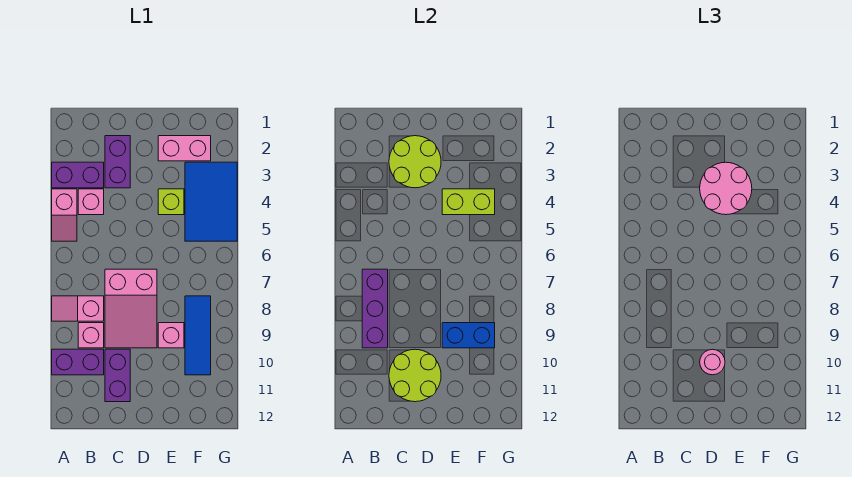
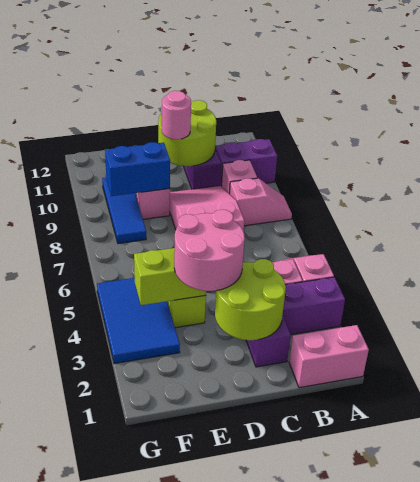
purple 1x3 brick [362,269,388,348] -> none
pink 1x2 brick [158,136,211,161] -> pink 1x2 brick moved to [289,325,369,388]

